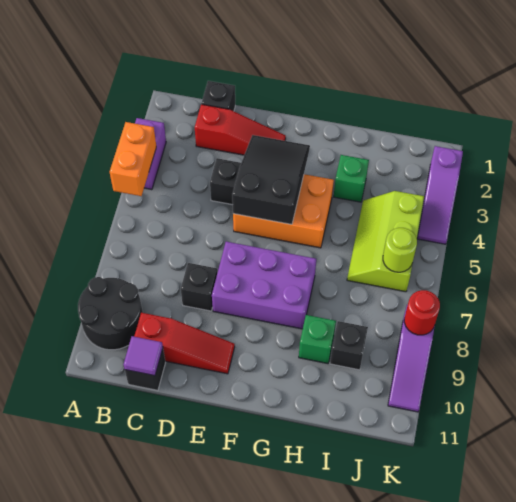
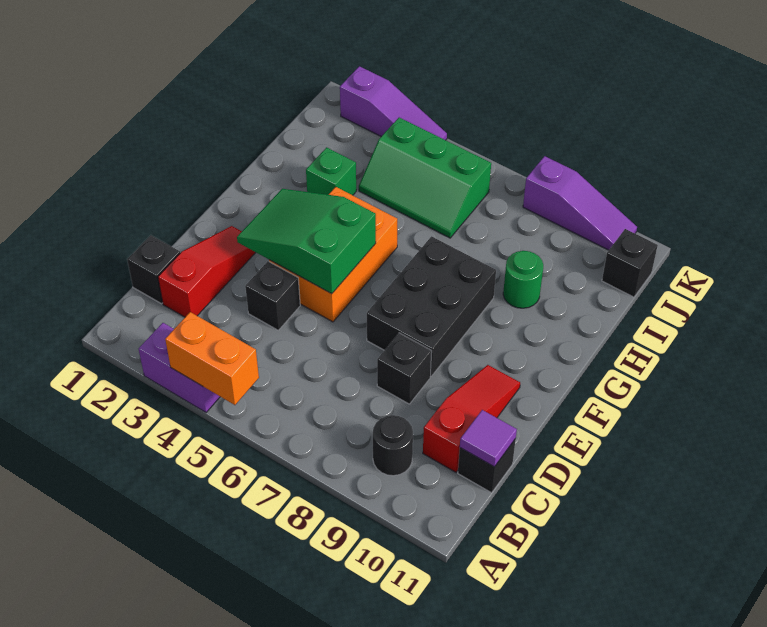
black 2x2 round brick [78,277,143,350] -> black 1x1 round brick [373,415,413,476]
black 2x3 slope [232,135,310,224] -> green 2x3 slope [237,189,376,294]
purple 2x3 brick [212,242,316,329] -> black 2x3 brick [367,236,496,376]
green 1x1 brick [299,315,336,363] -> green 1x1 round brick [503,251,543,308]
lime 2x3 slope [347,191,424,292] -> green 2x3 slope [359,118,491,238]
black 1x1 brick [330,321,368,370] -> black 1x1 brick moved to [602,229,658,297]
lime 1x1 round brick [383,228,417,272] -> none
red 1x1 round brick [404,290,440,335] -> none

